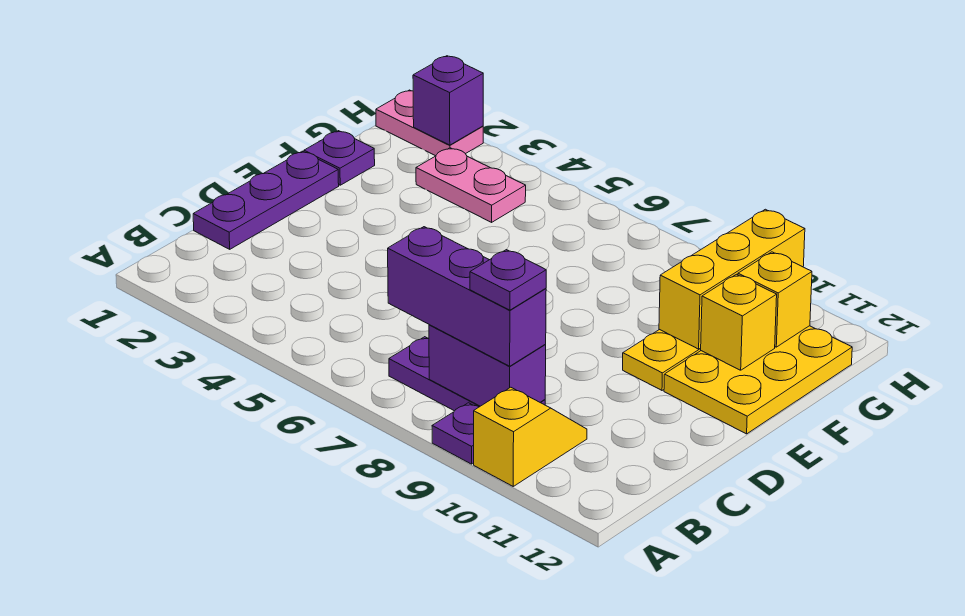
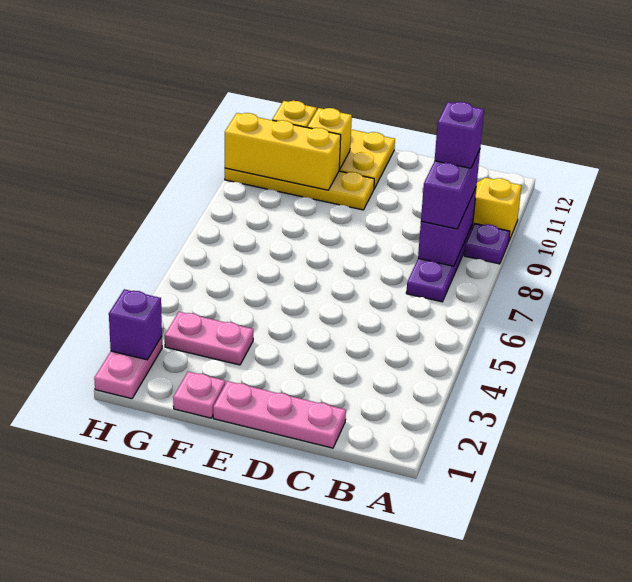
purple 1x3 brick [388,227,546,366] -> purple 1x2 brick [421,150,480,229]
purple 1x1 plate [470,250,546,310] -> purple 1x1 brick [435,102,484,168]
purple 1x3 plate [193,151,339,249] -> pink 1x3 plate [213,381,346,448]
purple 1x1 plate [304,131,375,185] -> pink 1x1 plate [173,372,225,418]
pink 1x2 plate [416,148,526,222] -> pink 1x2 plate turned to [165,312,253,365]

